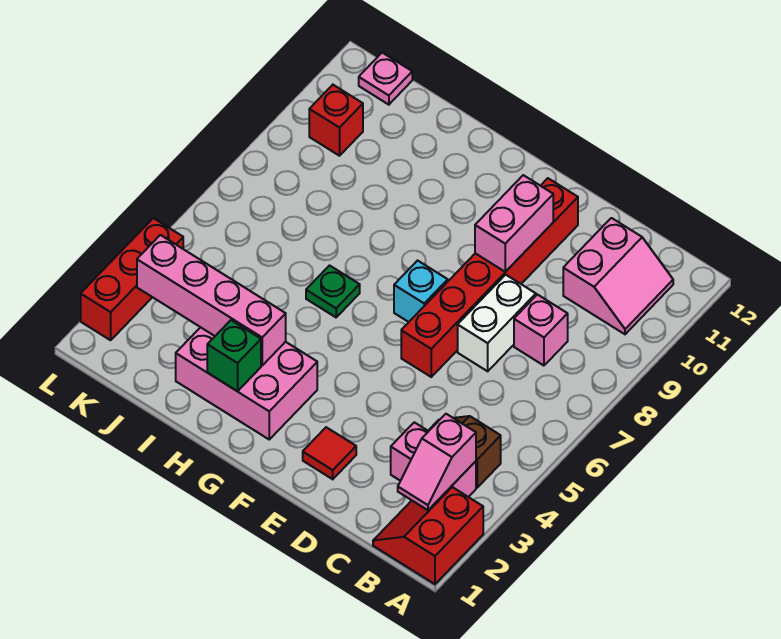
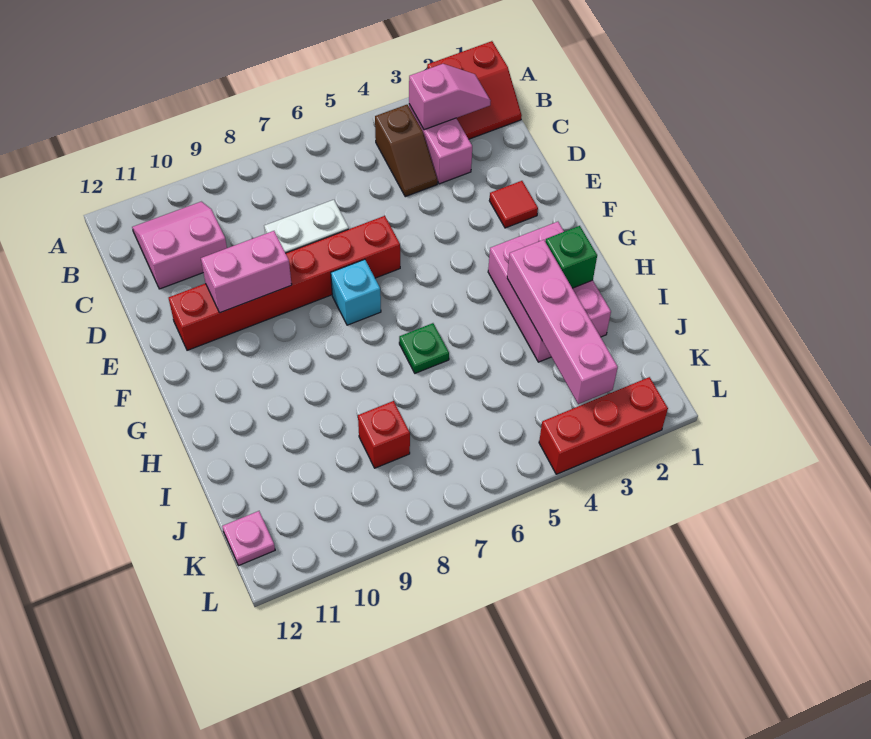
pink 1x1 brick [514,295,568,366] -> none
red 1x1 brick [309,85,363,156] -> red 1x1 brick moved to [358,401,410,468]

